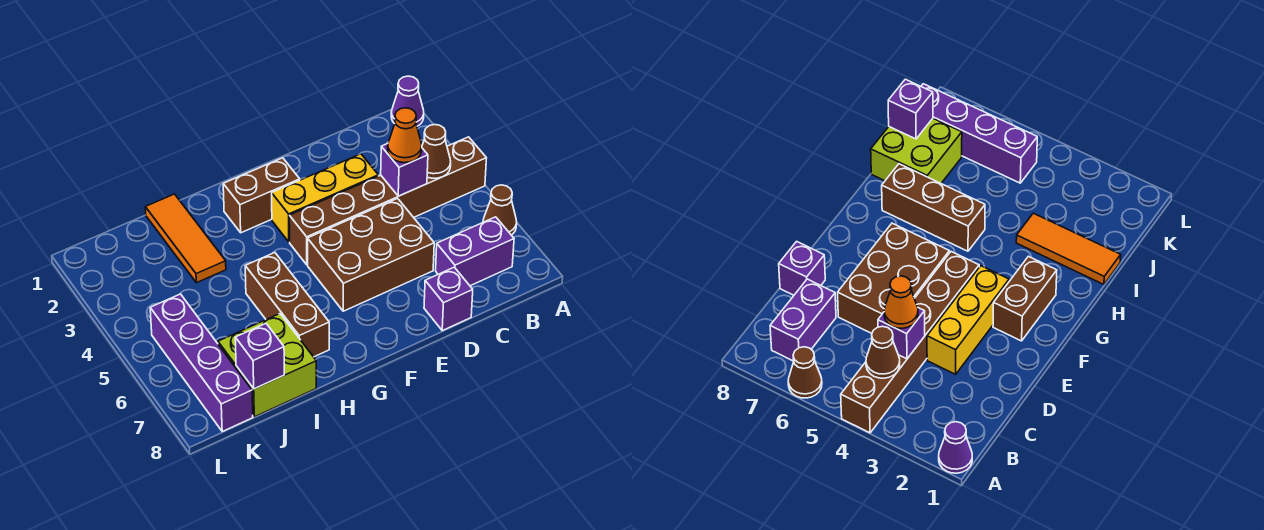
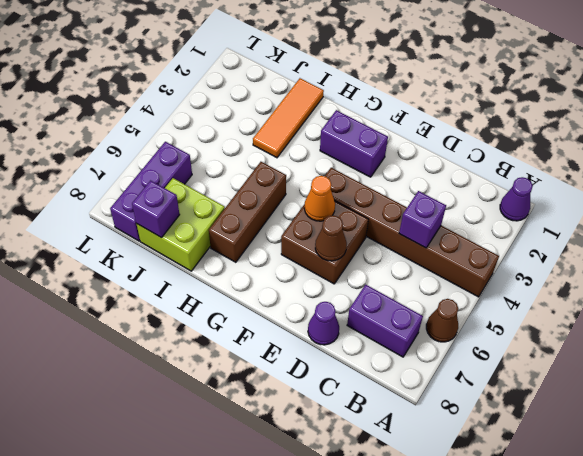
brown 1x1 cone [422,125,451,178] -> brown 1x1 cone moved to [315,215,347,261]
orange 1x1 cone [388,108,422,163] -> orange 1x1 cone moved to [304,176,335,221]
yellow 1x3 brick [272,154,378,242] -> none
brown 2x3 brick [307,198,434,311] -> brown 2x2 brick [281,201,368,284]
purple 1x1 brick [424,267,473,331] -> purple 1x1 cone [308,302,339,345]
brown 1x2 brick [223,158,300,233] -> purple 1x2 brick [320,110,388,177]
purple 1x4 brick [150,294,253,431] -> purple 1x3 brick [110,142,192,241]

